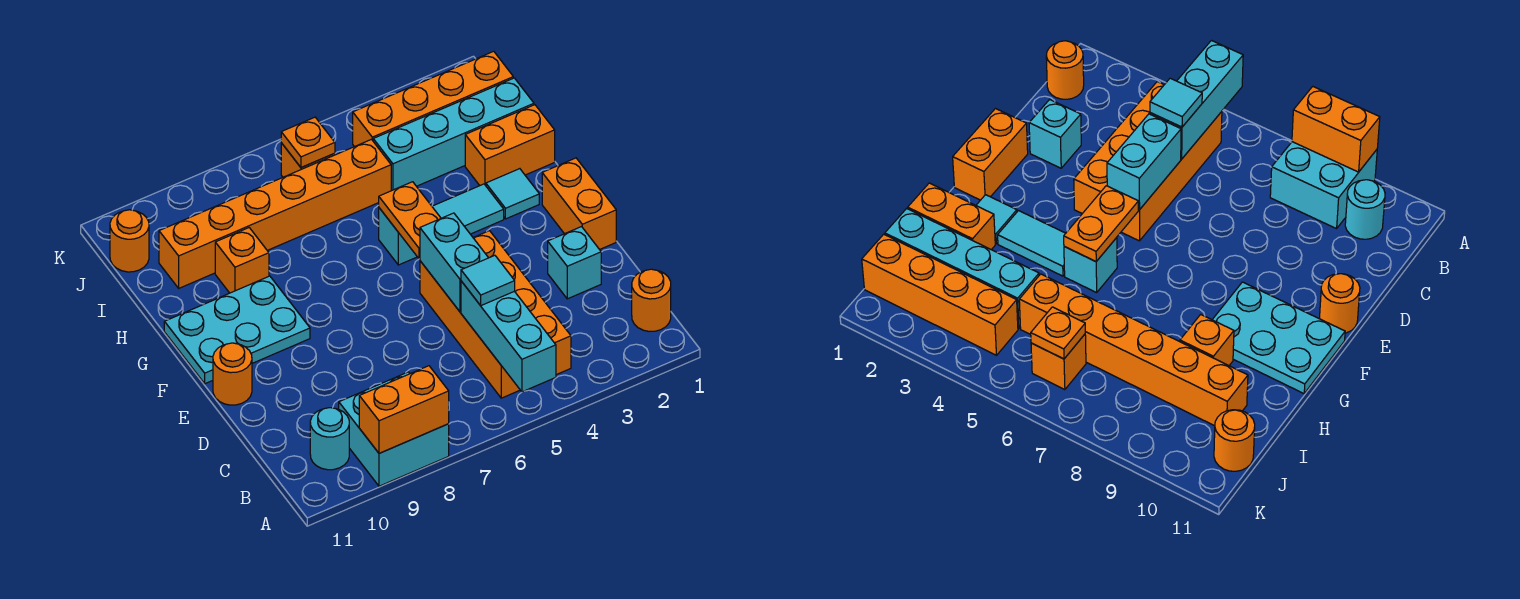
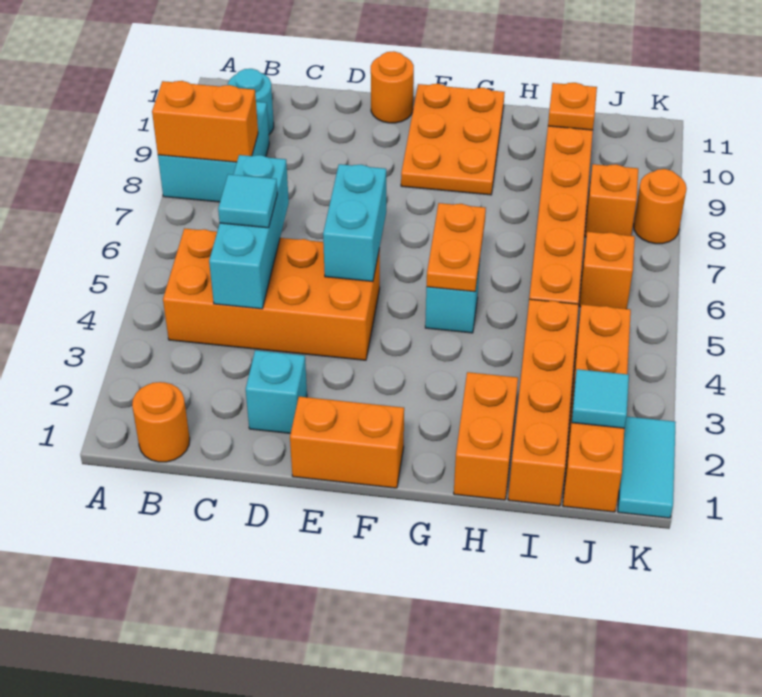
cyan 1x3 brick [461,281,556,392] -> cyan 1x3 brick turned to [209,155,289,309]
orange 1x2 brick [359,366,449,453] -> orange 1x2 brick turned to [152,81,258,163]
cyan 1x2 brick [420,213,488,312] -> cyan 1x2 brick turned to [323,164,386,282]
orange 1x2 plate [379,182,441,259] -> orange 1x2 plate turned to [427,203,486,292]
cyan 2x3 plate [164,276,310,384] -> orange 2x3 plate [401,84,505,195]
cyan 1x1 tile [486,169,539,219] -> cyan 1x1 tile moved to [572,369,629,428]
cyan 1x2 tile [432,184,504,234] -> cyan 1x2 tile moved to [618,416,676,518]
orange 1x1 brick [215,228,269,293] -> orange 1x1 brick moved to [585,164,638,237]
cyan 1x4 brick [373,78,534,191] -> orange 1x4 brick [508,299,579,506]
orange 1x1 plate [281,117,335,168] -> orange 1x1 plate moved to [548,83,597,130]
orange 1x1 round brick [110,210,149,272] -> orange 1x1 round brick moved to [634,169,687,244]

